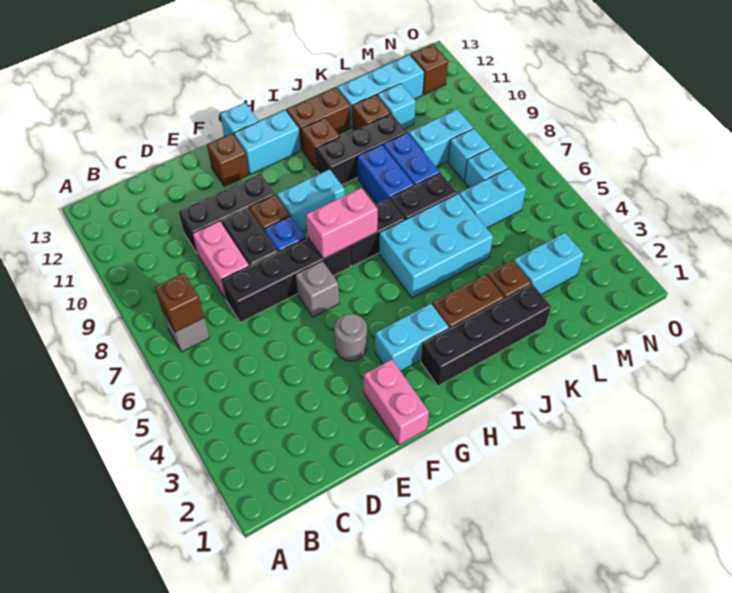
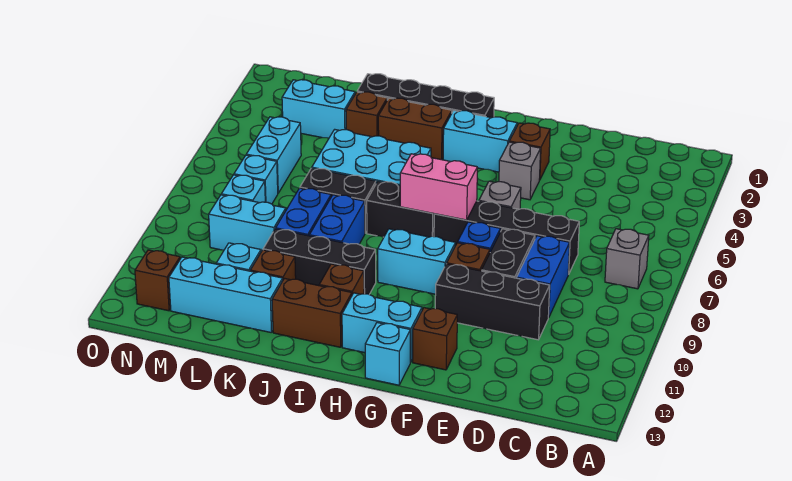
brown 1x1 brick [154,273,204,332] -> brown 1x1 brick moved to [509,123,550,180]
pink 1x2 brick [193,221,249,299] -> blue 1x2 brick [517,236,570,318]
pink 1x2 brick [364,359,429,445] -> none
grey 1x1 round brick [335,314,367,361] -> grey 1x1 brick [499,142,541,200]
cyan 1x2 brick [459,168,526,228] -> cyan 1x2 brick turned to [246,117,301,193]

